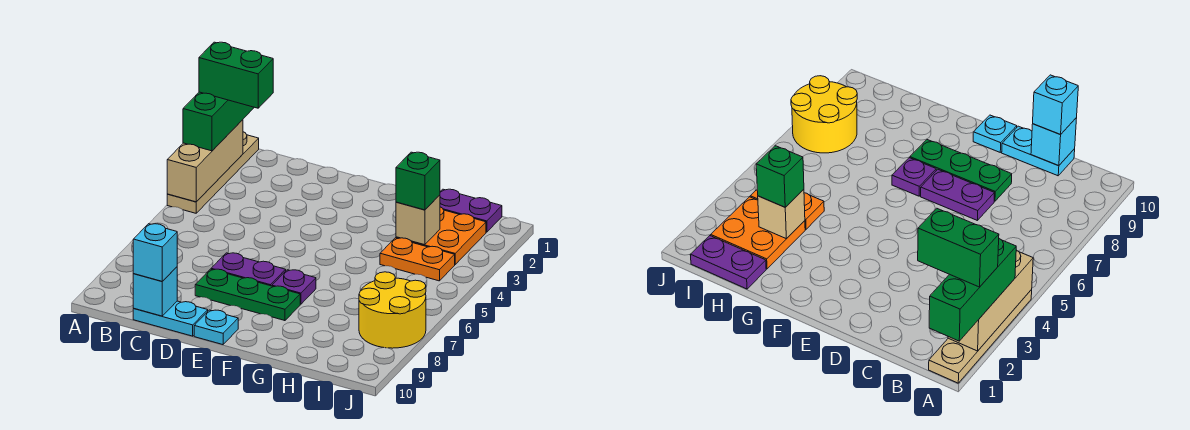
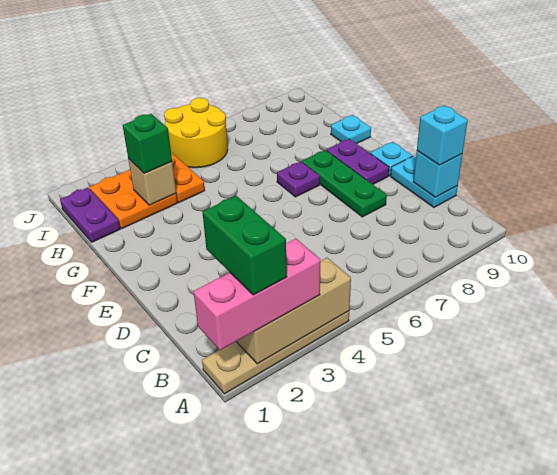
green 1x3 brick [183,92,254,151] -> pink 1x3 brick [194,239,320,350]
purple 1x2 plate [211,253,286,286] -> purple 1x2 plate moved to [327,139,389,184]
none -> cyan 1x1 plate [331,115,371,144]
yellow 2x2 round brick [359,272,426,348] -> yellow 2x2 round brick moved to [164,98,228,168]

